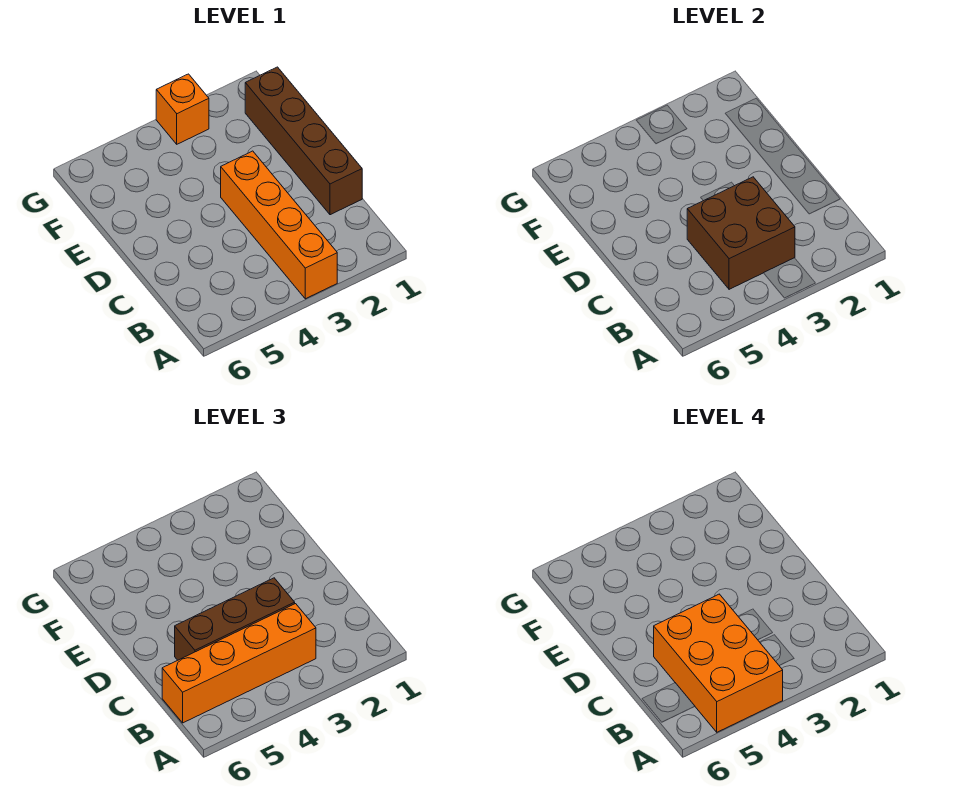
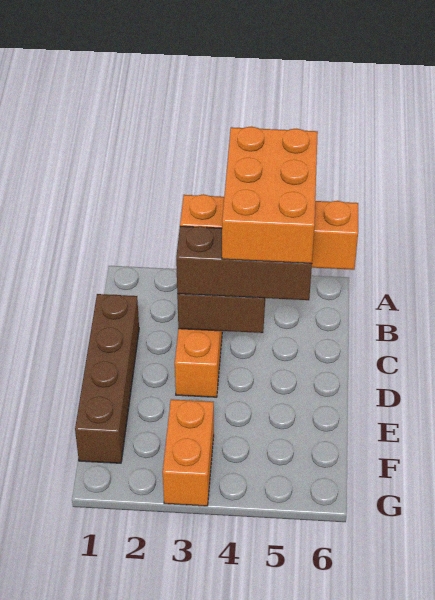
orange 1x1 brick [156,74,209,144] -> orange 1x2 brick [163,399,214,506]

